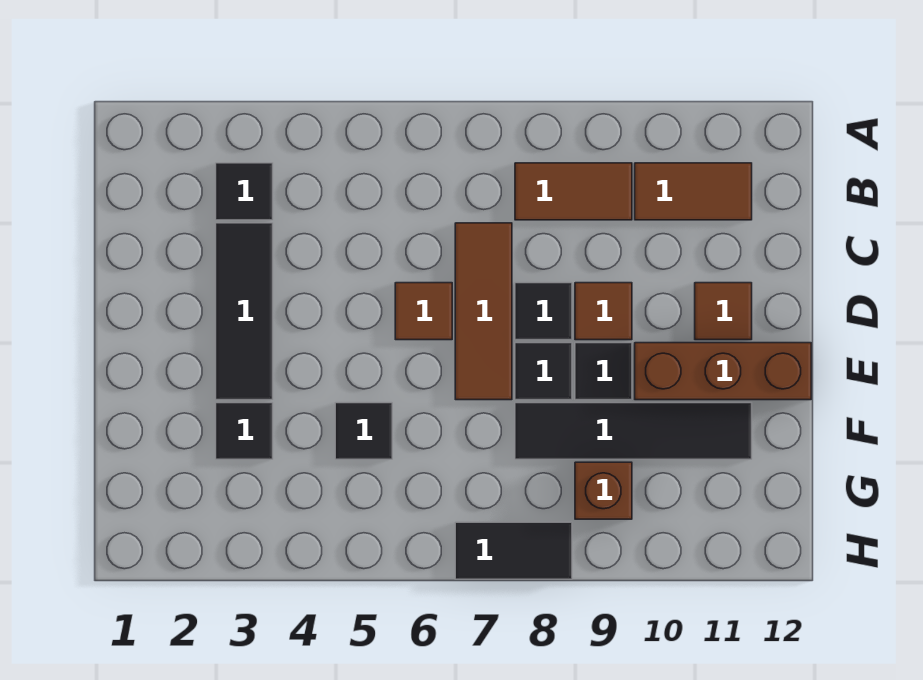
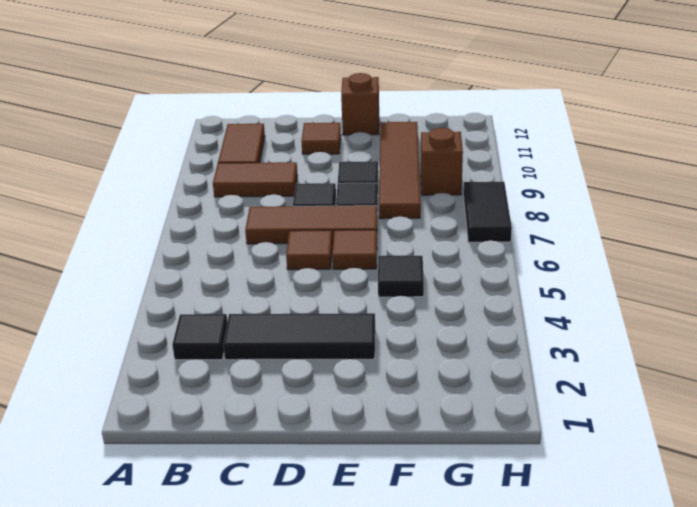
brown 1x2 tile [515,163,632,220] -> brown 1x2 tile turned to [213,162,298,197]
brown 1x1 tile [575,283,632,340] -> brown 1x1 tile moved to [332,230,377,269]
brown 1x3 brick [635,343,811,400] -> brown 1x1 brick [341,73,379,135]
black 1x1 tile [216,403,273,459] -> none
black 1x4 tile [515,403,752,459] -> brown 1x4 tile [379,122,421,219]

